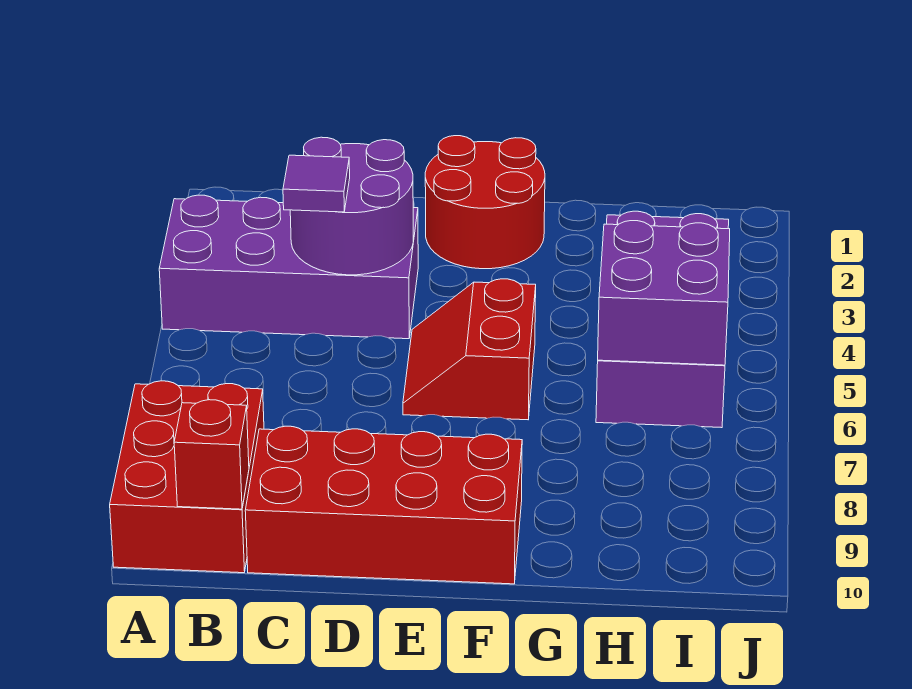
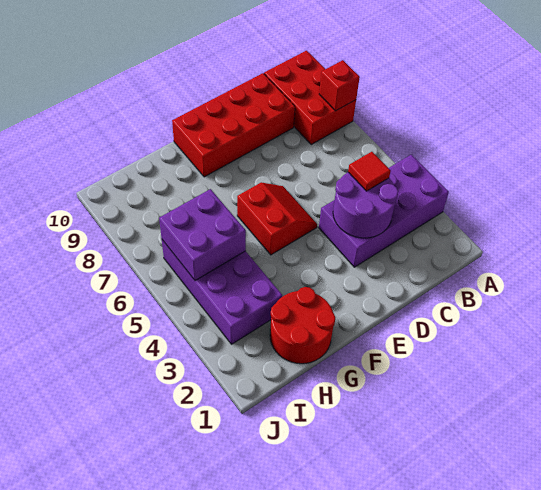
red 1x1 brick [174,400,249,509] -> red 1x1 brick moved to [319,60,360,111]
purple 1x1 tile [283,155,350,212] -> red 1x1 tile [348,152,391,191]
red 2x2 round brick [425,136,545,269] -> red 2x2 round brick moved to [270,287,335,364]

